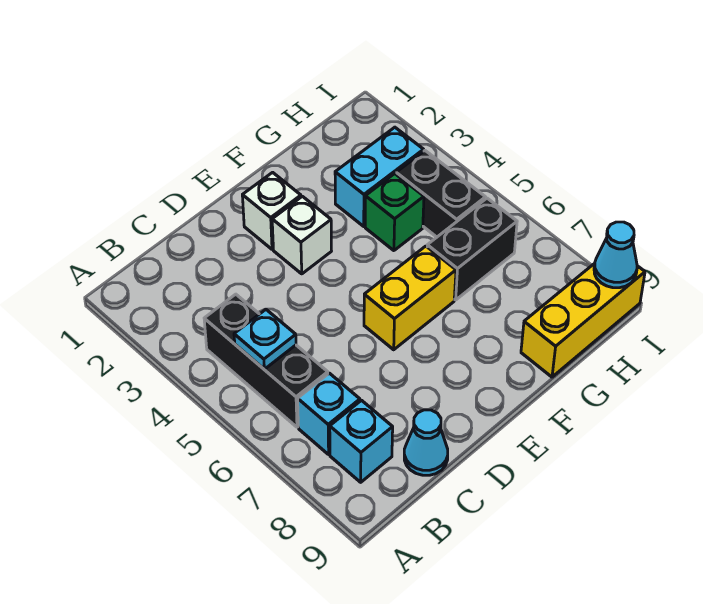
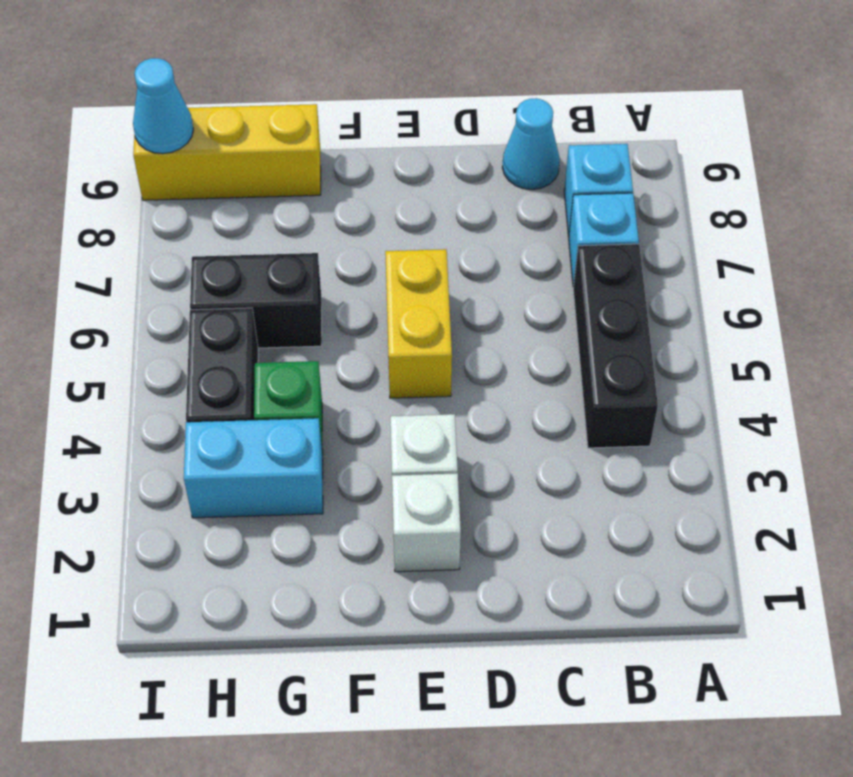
cyan 1x1 plate [234,309,296,369] -> none
yellow 1x2 brick [364,246,456,350] -> yellow 1x2 brick turned to [385,249,452,398]

